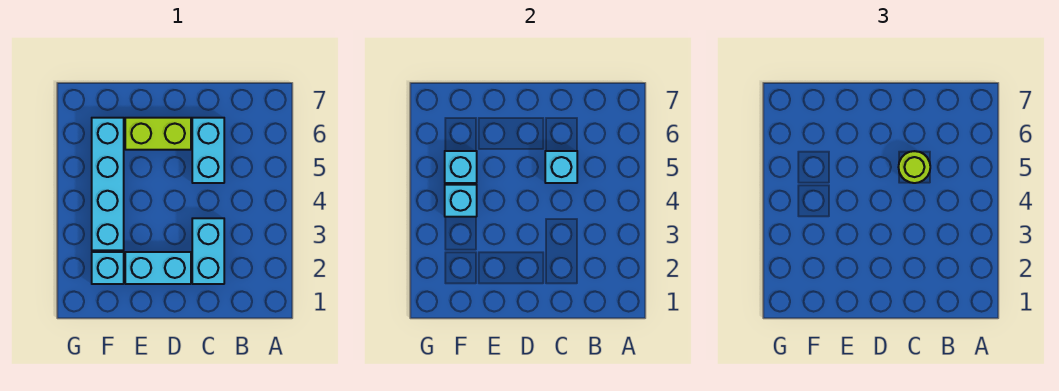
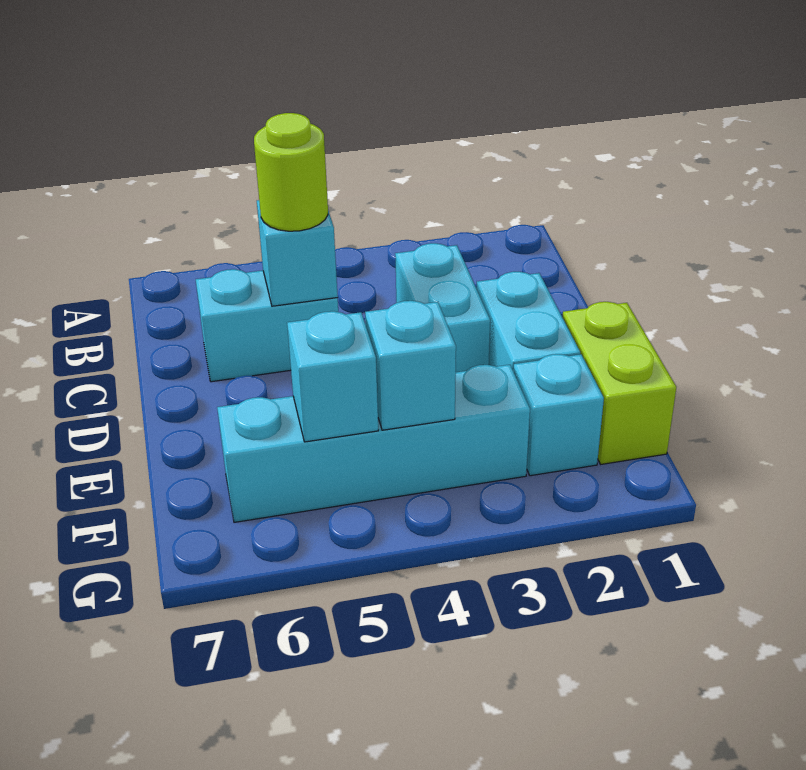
cyan 1x2 brick [192,218,224,284] -> cyan 1x2 brick turned to [395,243,490,372]
lime 1x2 brick [125,118,191,150] -> lime 1x2 brick moved to [562,302,676,464]

